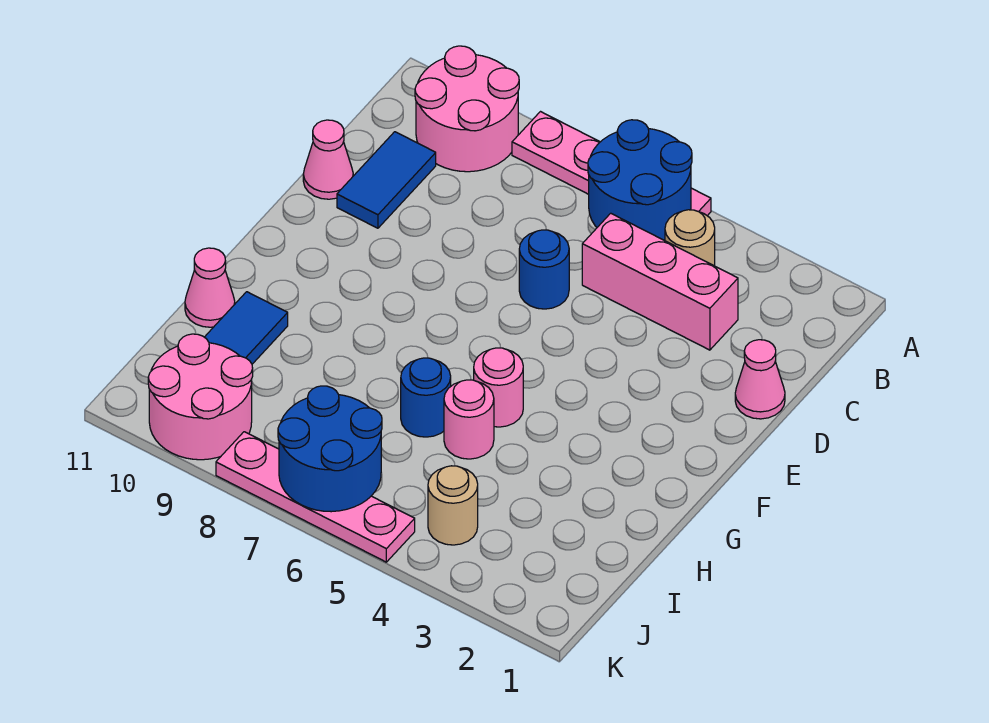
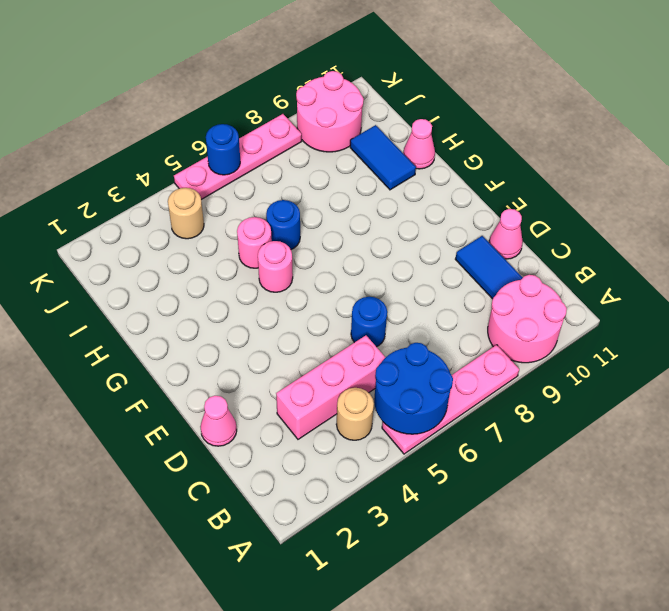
blue 2x2 round brick [278,386,382,512] -> blue 1x1 round brick [206,124,240,175]

